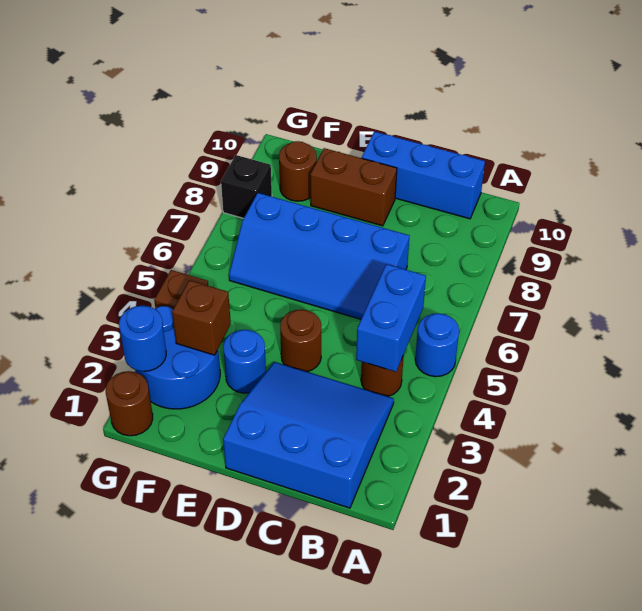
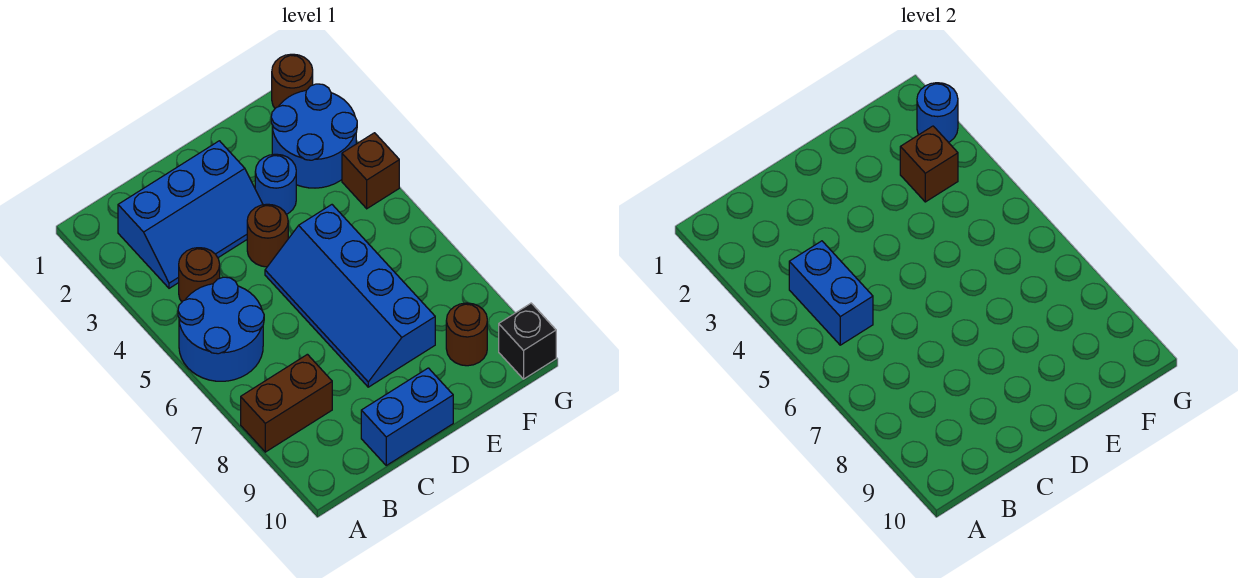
blue 1x1 round brick [415,313,459,377] -> blue 2x2 round brick [178,277,264,381]
blue 3x3 slope [223,362,394,508] -> blue 2x3 slope [118,141,263,288]
blue 1x3 brick [362,132,485,219] -> blue 1x2 brick [361,368,453,465]
blue 2x4 slope [229,193,409,319] -> blue 2x4 slope turned to [265,205,435,387]
brown 1x2 brick [310,148,397,226] -> brown 1x2 brick moved to [241,354,332,452]
black 1x1 brick [221,155,272,218] -> black 1x1 brick moved to [499,303,556,379]

